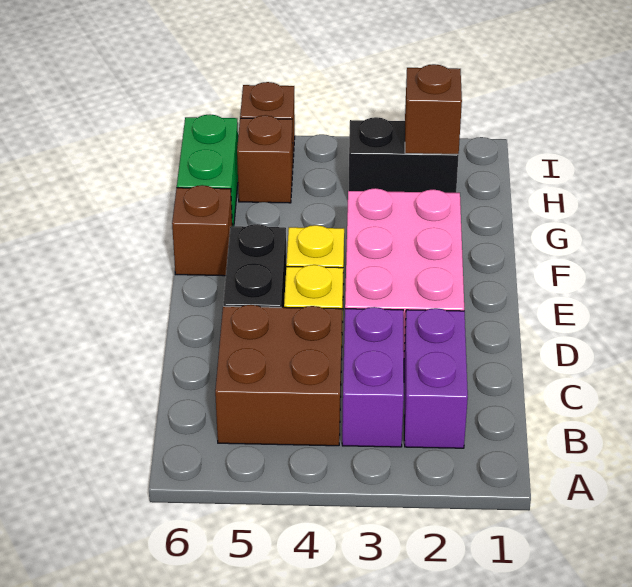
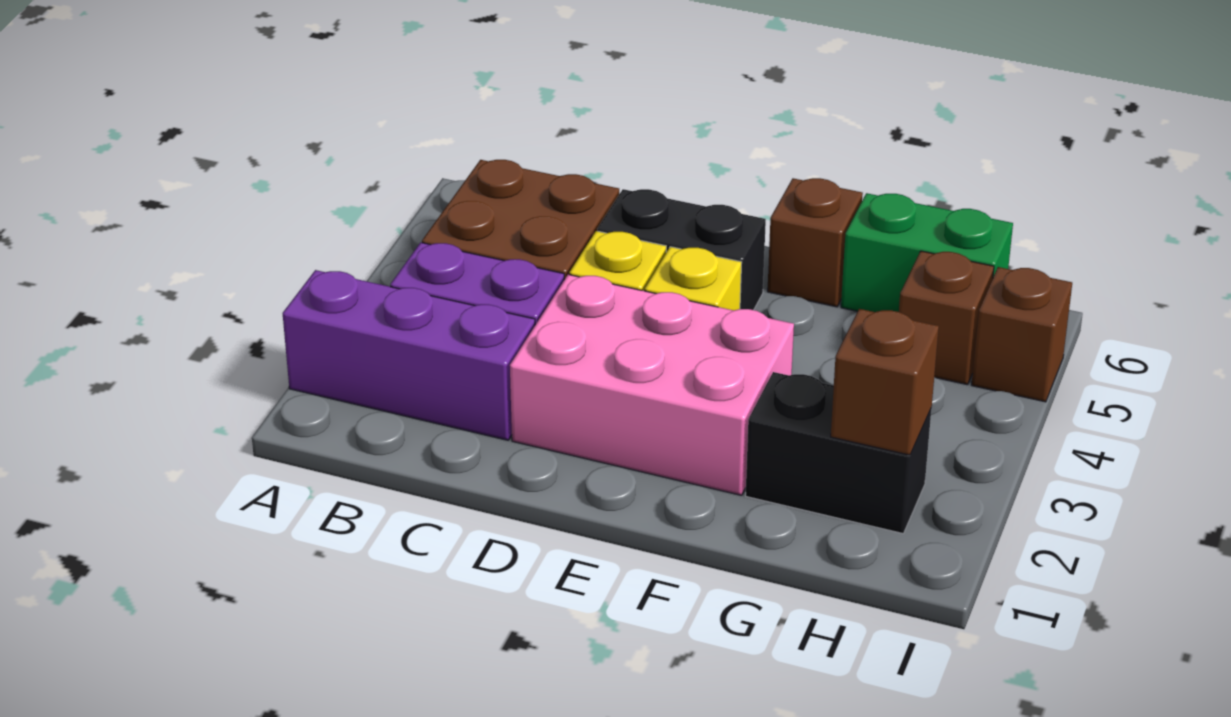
purple 1x2 brick [404,308,468,448] -> purple 1x3 brick [283,270,535,440]
black 1x2 brick [348,117,459,193] -> black 1x2 brick turned to [746,372,932,533]

